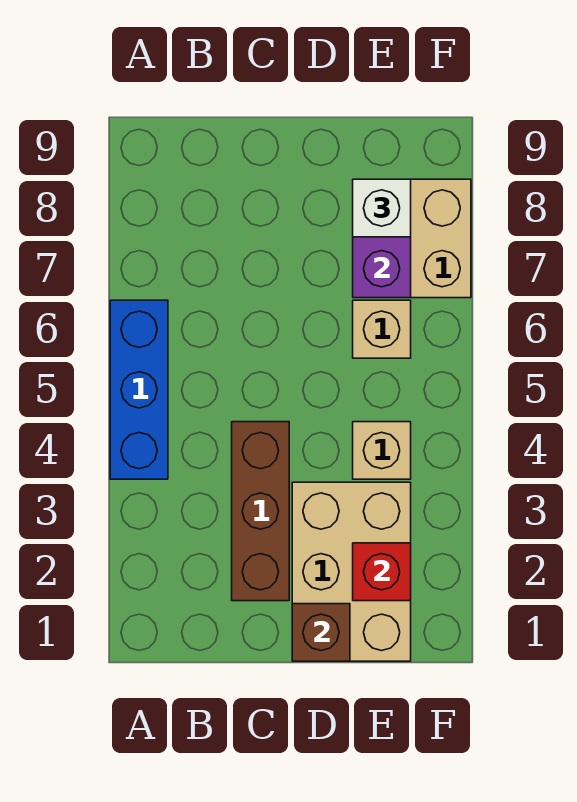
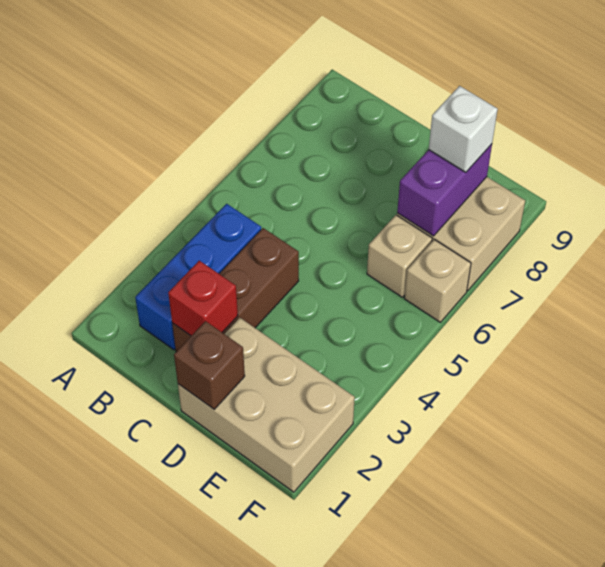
blue 1x3 brick [110,300,168,479] -> blue 1x3 brick moved to [135,204,261,350]
tan 2x3 brick [292,482,411,661] -> tan 2x3 brick turned to [178,318,355,492]
red 1x1 brick [353,543,411,601] -> red 1x1 brick moved to [168,261,238,336]
tan 1x1 brick [353,422,411,479] -> tan 1x1 brick moved to [404,239,471,322]

